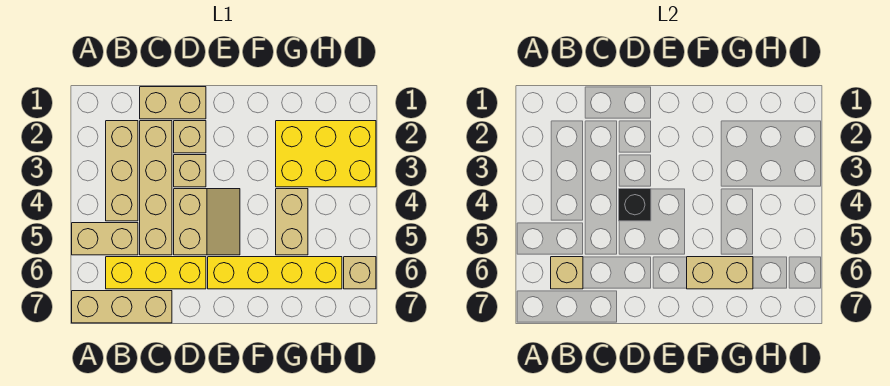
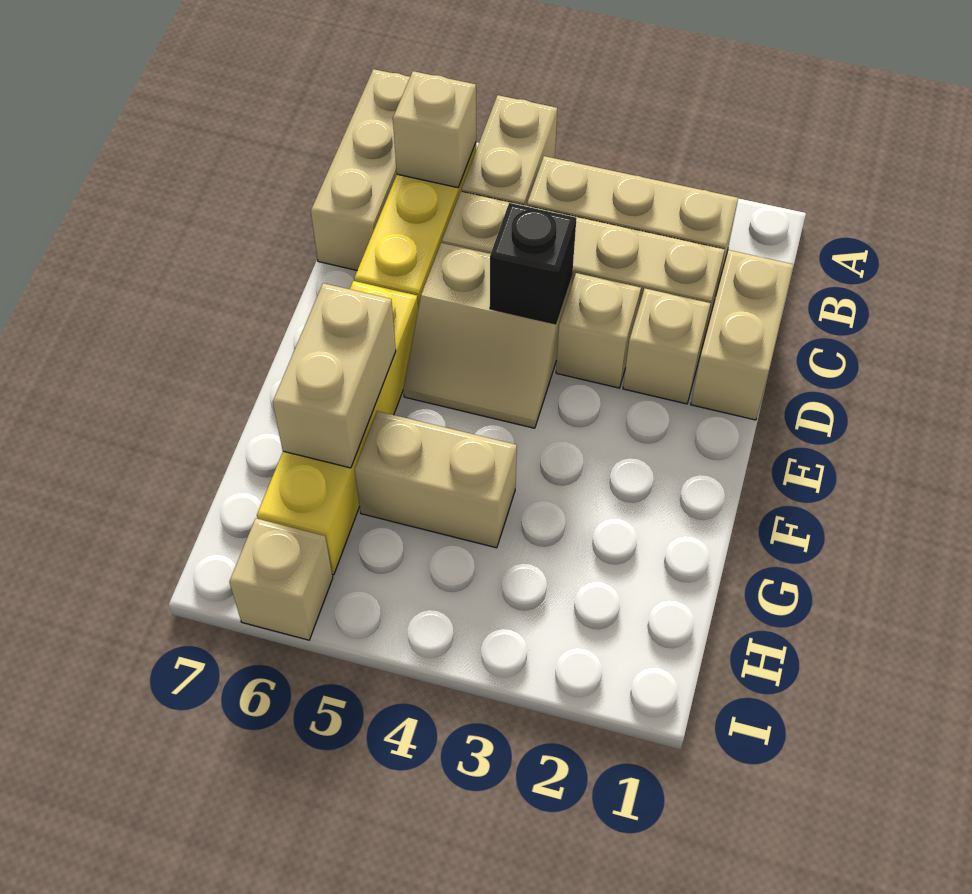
yellow 2x3 brick [276,121,376,187] -> none

